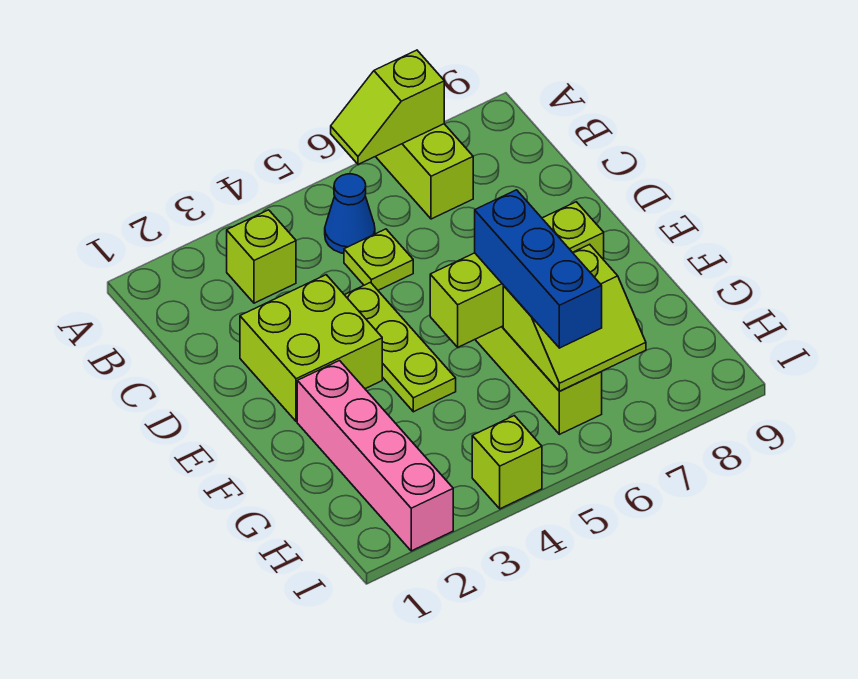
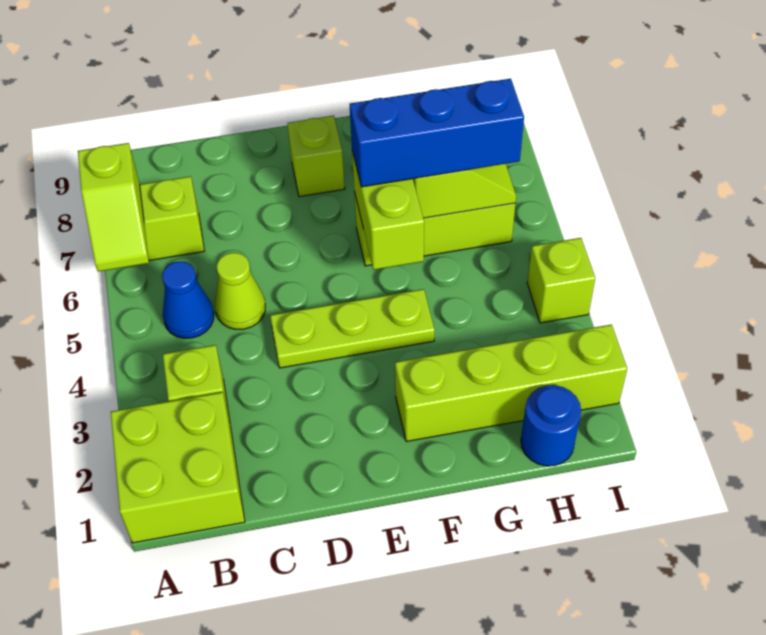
lime 1x1 plate [344,229,413,290] -> lime 1x1 cone [215,253,265,329]
lime 2x2 brick [240,275,382,421] -> lime 2x2 brick moved to [111,392,245,543]
pink 1x4 brick [297,361,453,551] -> lime 1x4 brick [395,324,627,442]
none -> blue 1x1 round brick [521,385,581,466]

